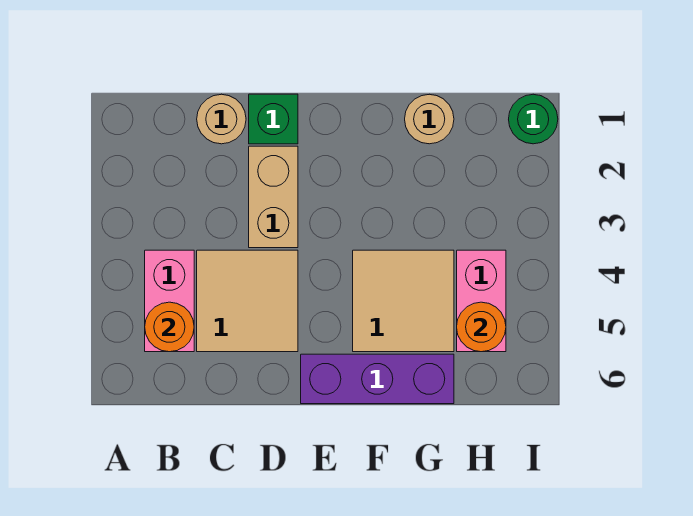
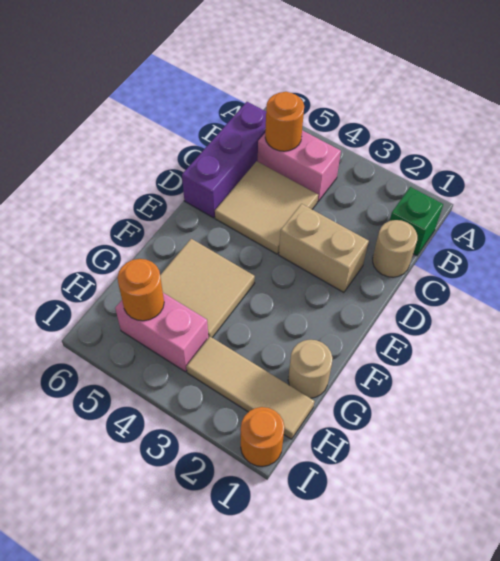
green 1x1 brick [249,94,298,144] -> green 1x1 brick moved to [390,187,443,256]
purple 1x3 brick [301,354,454,404] -> purple 1x3 brick moved to [182,102,266,218]
none -> tan 1x3 tile [186,337,314,439]
green 1x1 round brick [509,94,558,144] -> orange 1x1 round brick [241,407,285,467]

